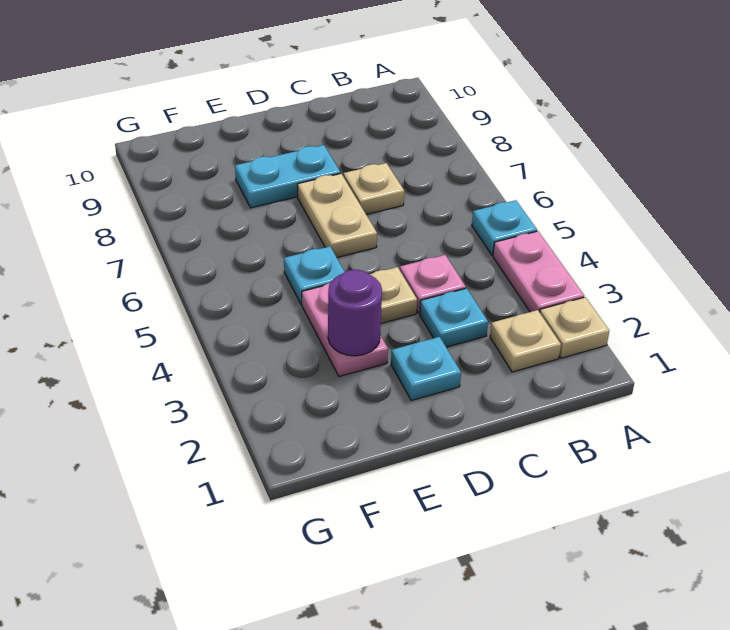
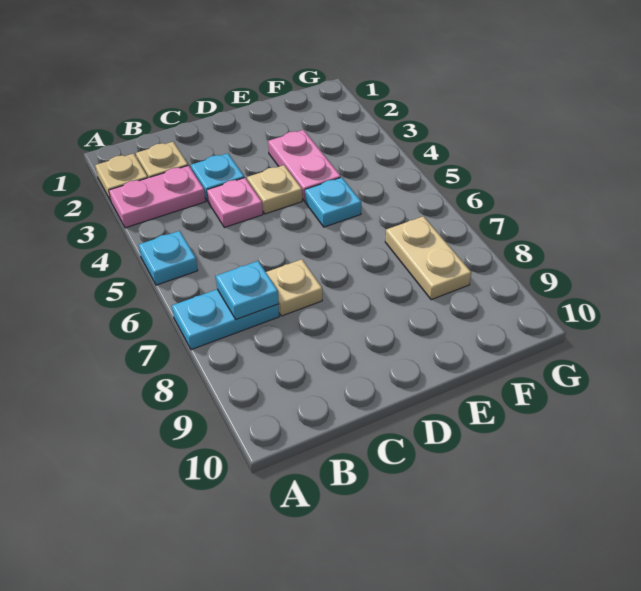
pink 1x2 plate [493,231,584,312] -> pink 1x2 plate turned to [109,165,206,228]
cyan 1x1 plate [391,337,461,401] -> cyan 1x1 plate moved to [216,261,279,319]
tan 1x2 plate [298,174,377,257] -> tan 1x2 plate moved to [385,216,471,300]
cyan 1x2 plate [235,145,340,208] -> cyan 1x2 plate moved to [172,289,279,350]
purple 1x1 round brick [328,270,382,356] -> none

